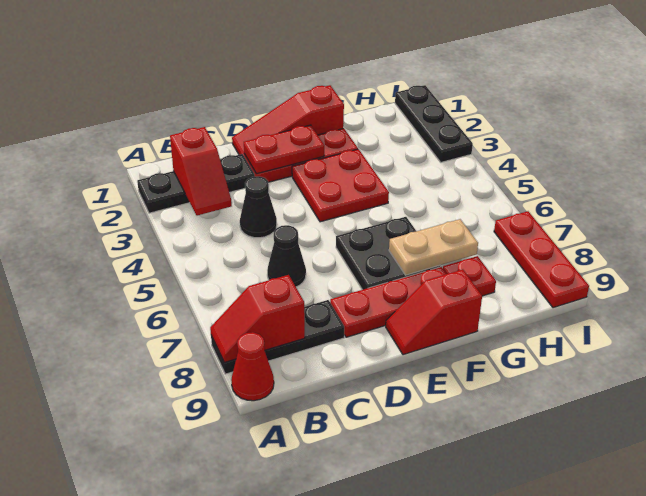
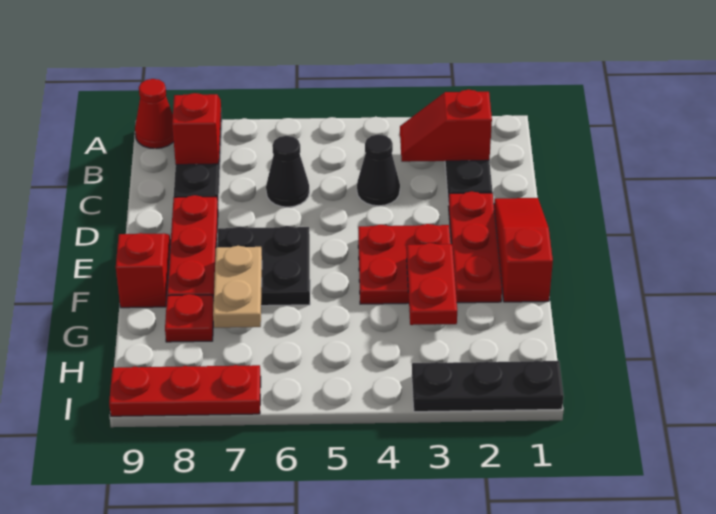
red 1x2 plate [244,125,324,174] -> red 1x2 plate moved to [407,243,457,325]

